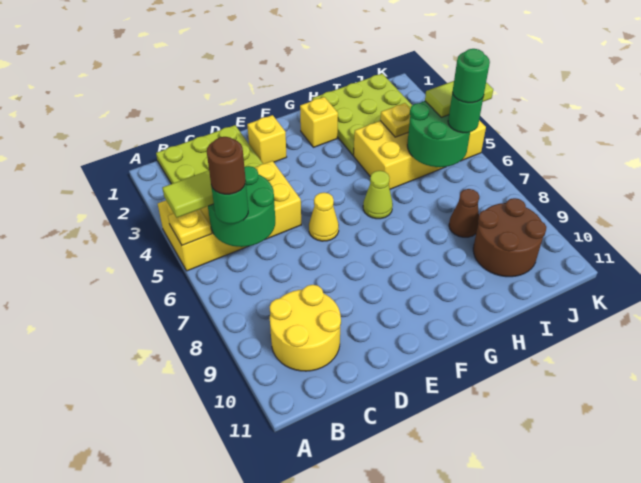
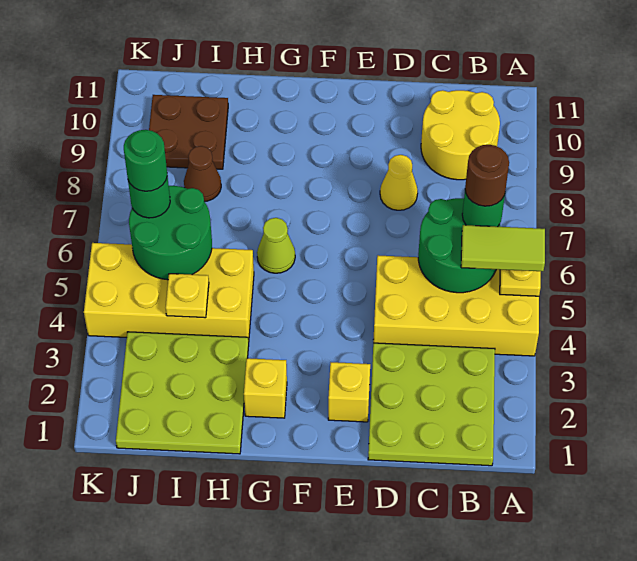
yellow 1x1 cone [309,193,339,241] -> yellow 1x1 cone moved to [380,155,418,210]
brown 2x2 round brick [473,198,546,277] -> brown 2x2 plate [149,95,228,169]
lime 1x2 tile [425,81,493,117] -> none

